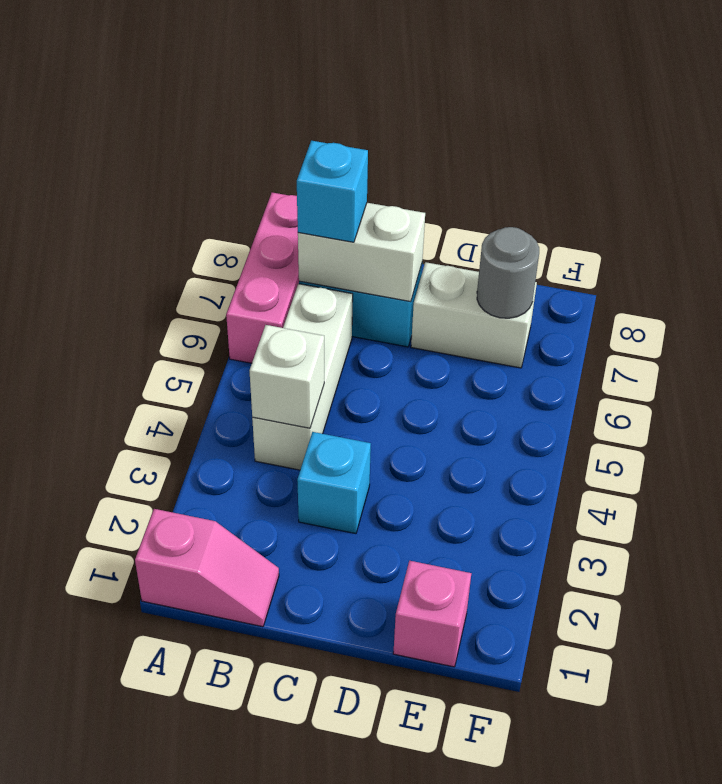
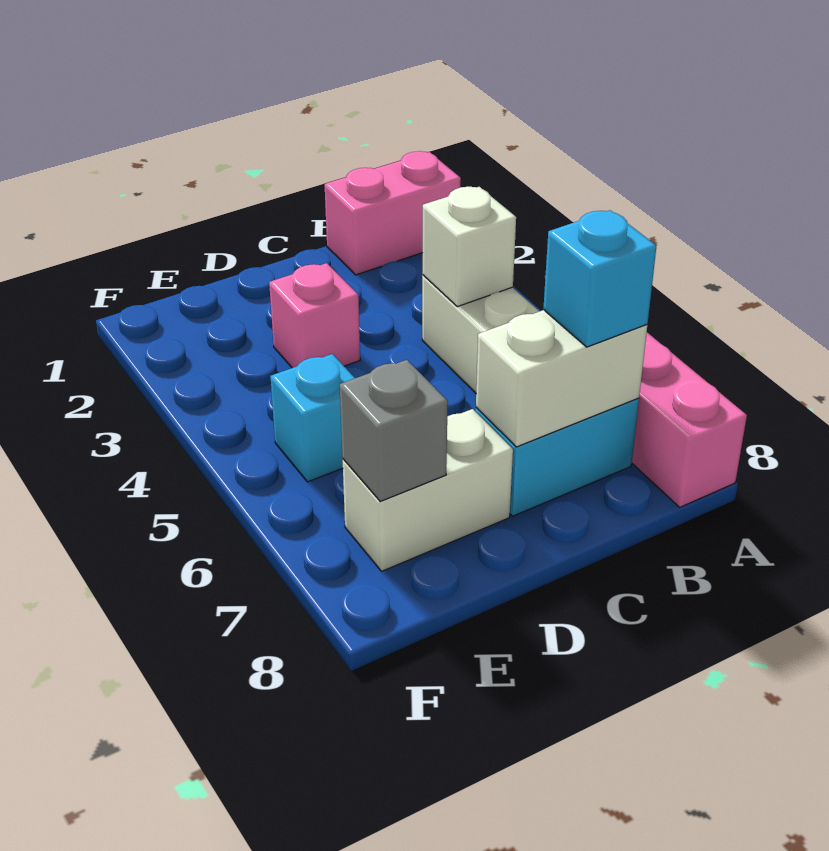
pink 1x2 slope [135,509,279,627] -> pink 1x2 brick [325,151,461,275]
cyan 1x1 brick [297,432,371,534] -> cyan 1x1 brick moved to [270,354,355,482]
pink 1x1 brick [393,561,471,667] -> pink 1x1 brick moved to [269,263,360,368]
grey 1x1 round brick [477,227,539,318] -> grey 1x1 brick [340,360,448,501]

